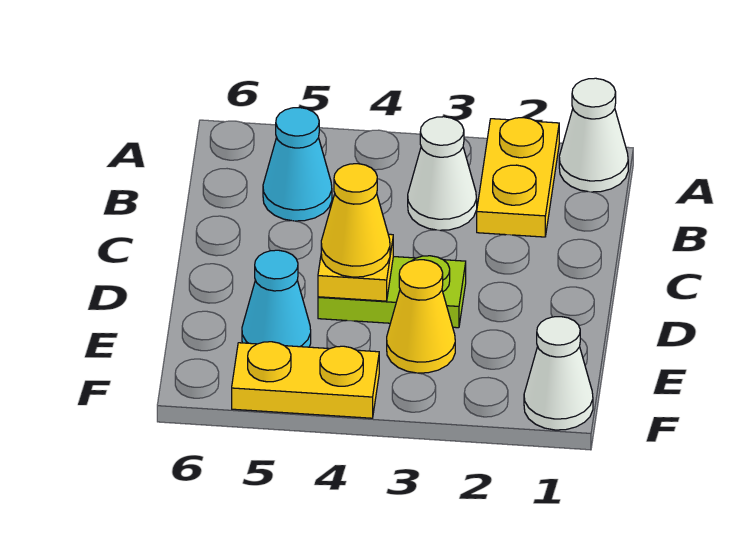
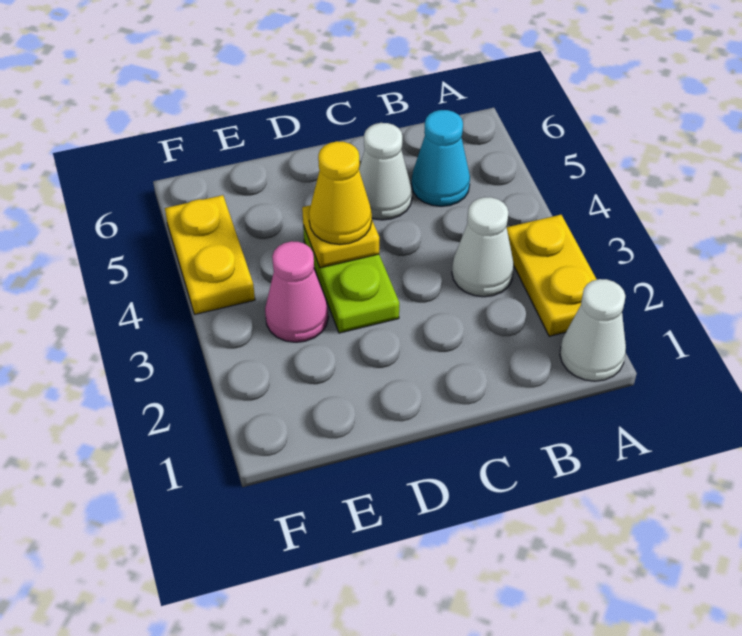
yellow 1x2 plate [477,118,559,237] -> yellow 1x2 plate turned to [507,215,597,336]
yellow 1x1 cone [387,260,455,373] -> pink 1x1 cone [265,241,328,342]
cyan 1x1 cone [242,250,311,347] -> none
white 1x1 cone [524,317,593,430] -> white 1x1 cone moved to [359,123,412,220]

